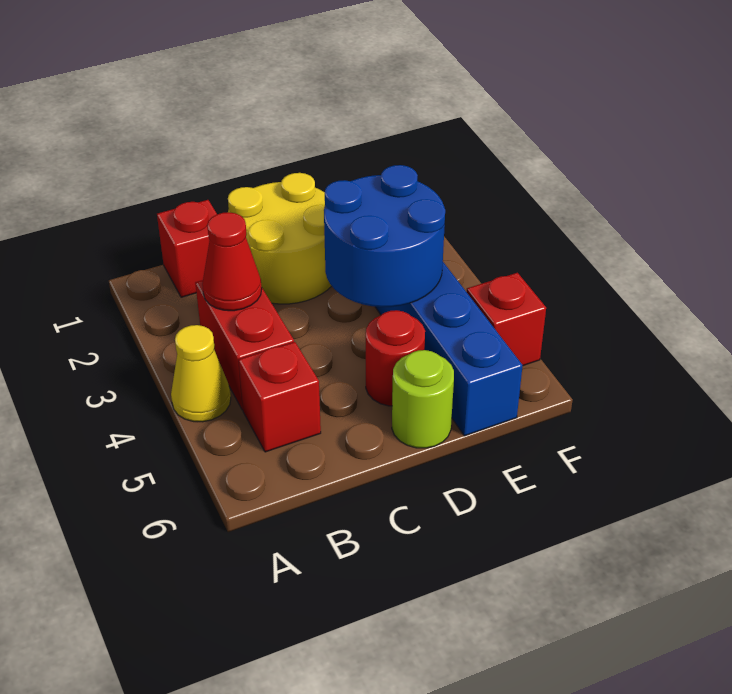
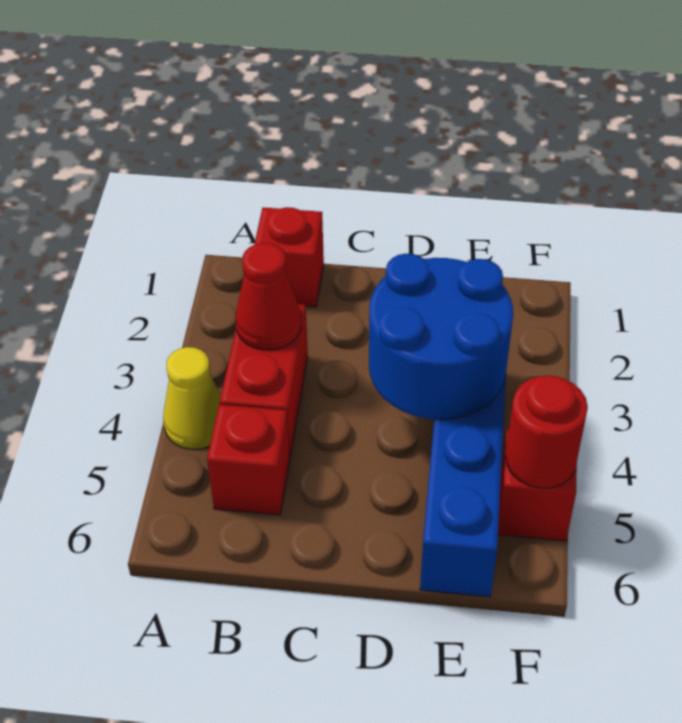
yellow 2x2 round brick [228,173,331,304] -> none
red 1x1 round brick [366,310,425,406] -> red 1x1 round brick moved to [506,376,588,488]
lime 1x1 round brick [392,350,454,448] -> none

